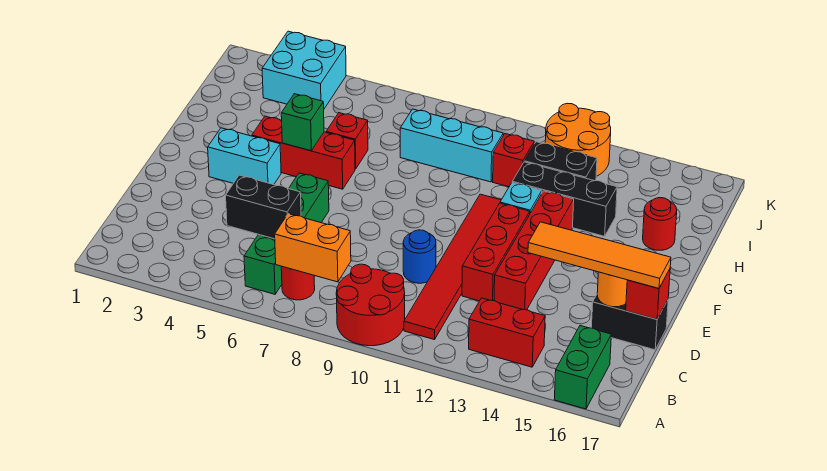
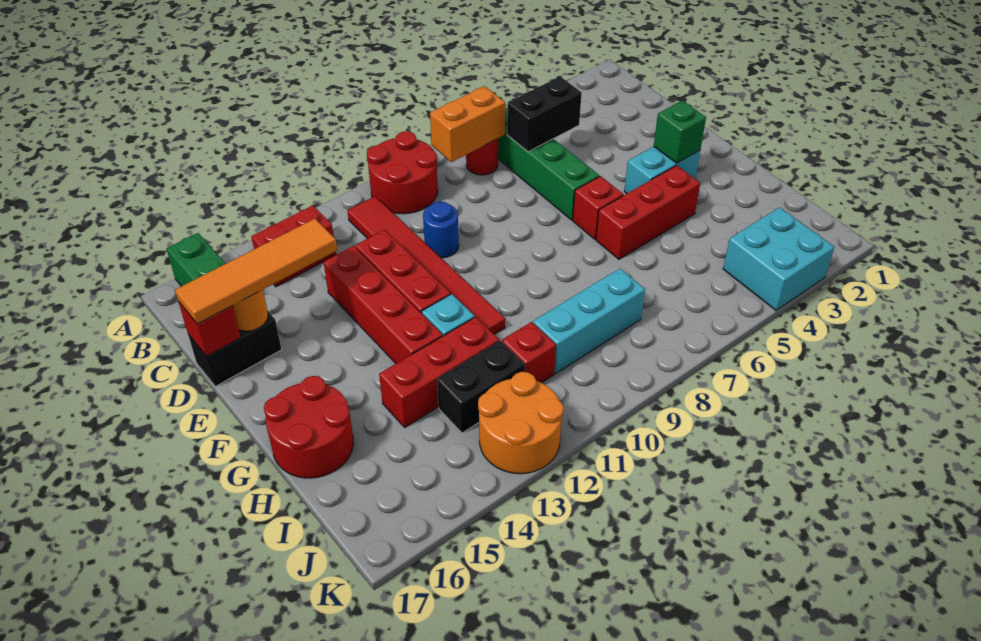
green 1x1 brick [281,94,324,151] -> green 1x1 brick moved to [654,101,706,163]
red 1x1 brick [326,113,368,169] -> red 1x1 brick moved to [573,176,623,239]
black 1x3 brick [512,162,617,236] -> red 1x3 brick [379,317,499,427]
red 1x1 round brick [643,198,677,250] -> red 2x2 round brick [264,376,354,478]

